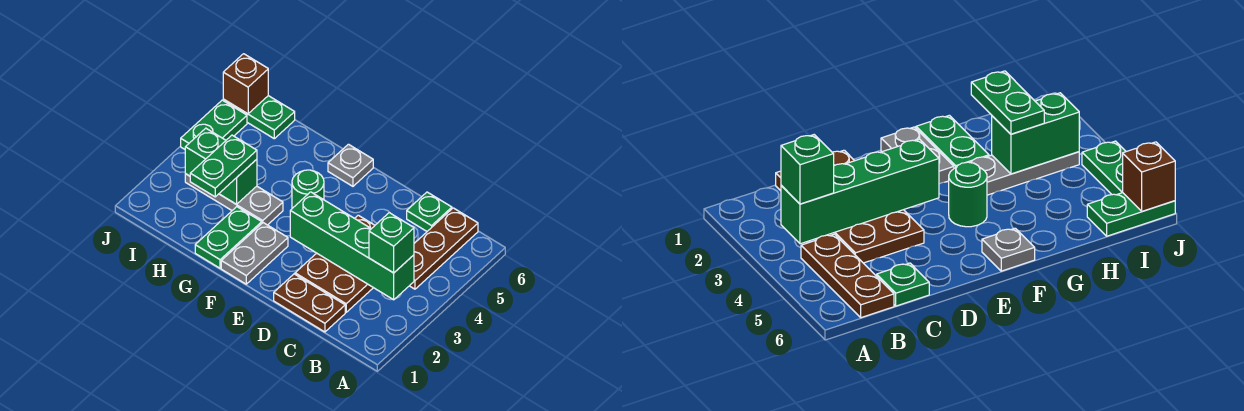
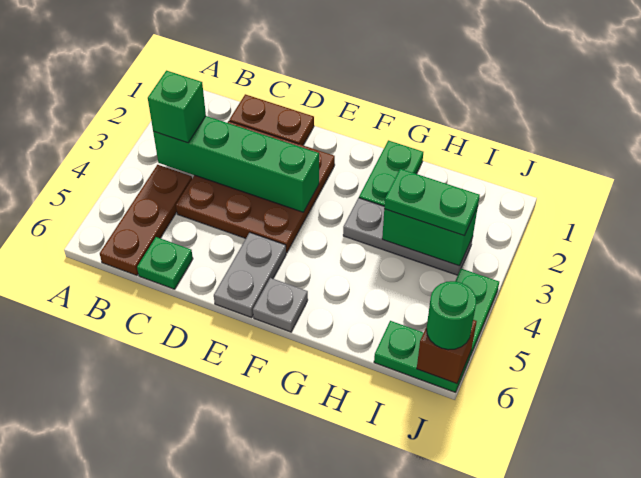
brown 2x3 plate [295,215,375,312] -> brown 3x3 plate [176,121,335,253]
grey 1x2 plate [221,223,288,284] -> grey 1x2 plate moved to [214,233,286,317]
green 1x1 round brick [292,170,324,208] -> green 1x1 round brick moved to [427,281,476,350]
green 1x2 plate [190,135,257,197] -> green 1x2 plate turned to [384,169,480,236]

